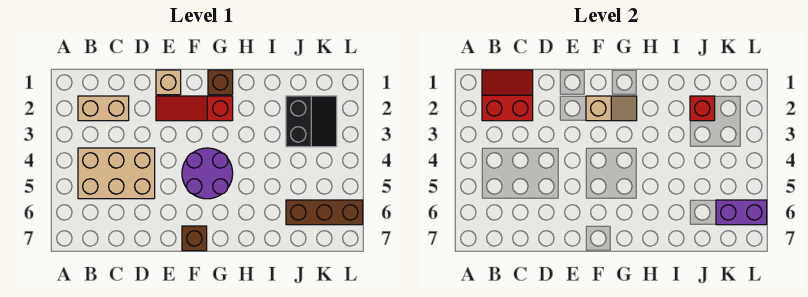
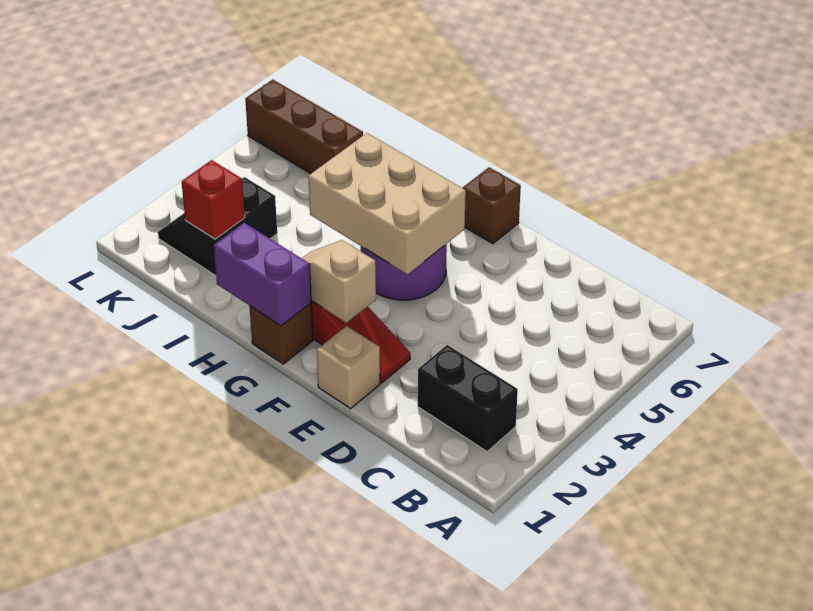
red 2x2 slope [482,70,533,121] -> none
tan 1x2 brick [78,96,129,121] -> black 1x2 brick [418,345,518,451]
tan 2x3 brick [78,148,155,199] -> tan 2x3 brick moved to [308,133,466,274]
purple 1x2 brick [716,200,767,225] -> purple 1x2 brick moved to [214,223,311,326]

